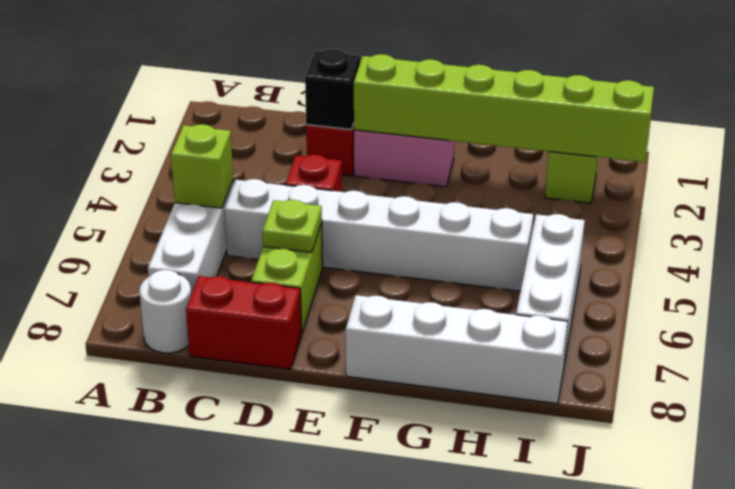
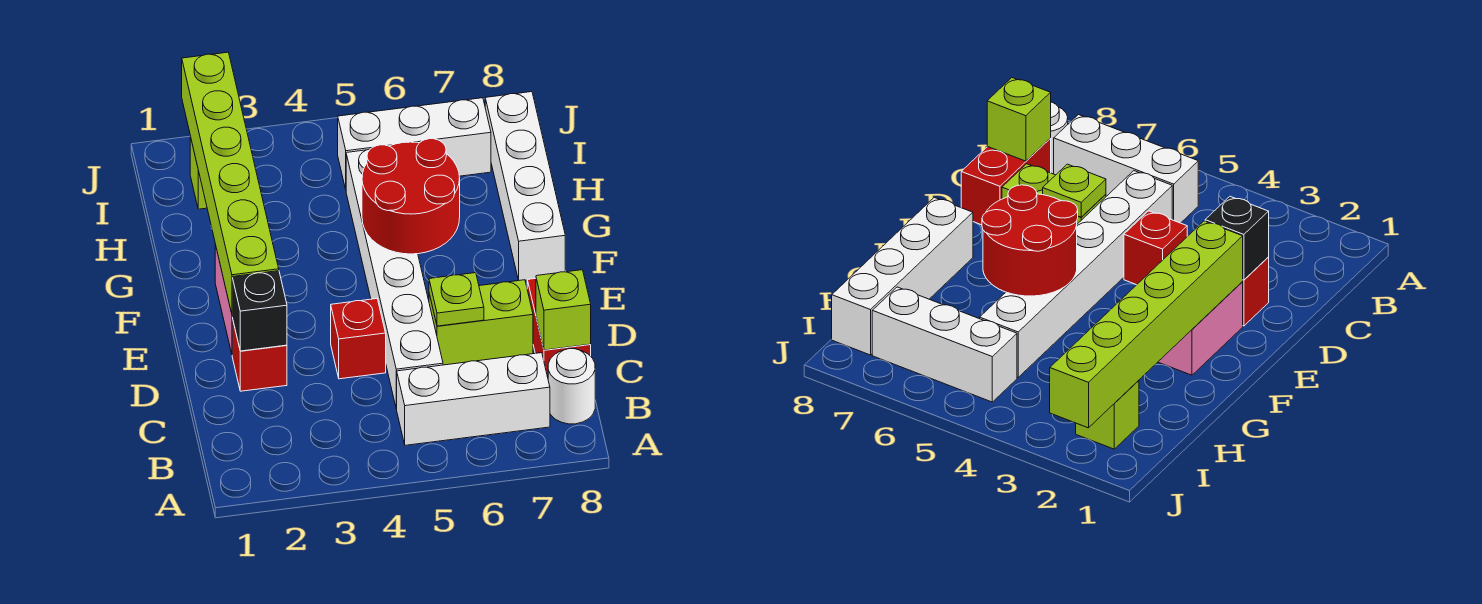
lime 1x1 brick [171,124,233,208] -> lime 1x1 brick moved to [536,270,591,350]
none -> red 2x2 round brick [362,139,460,254]

